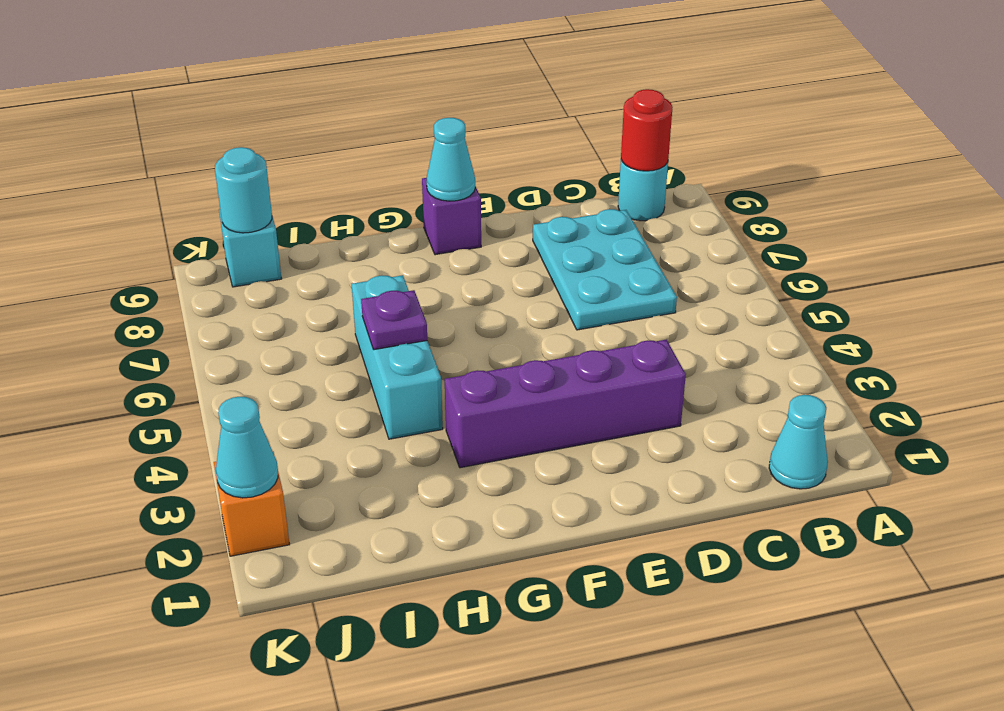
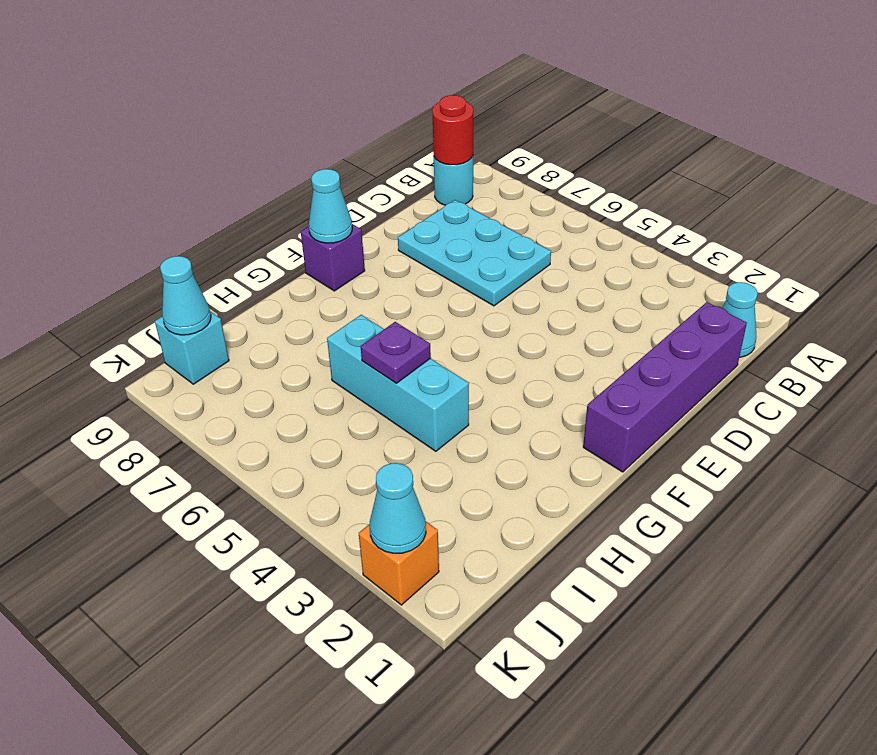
purple 1x4 brick [445,340,686,468] -> purple 1x4 brick moved to [583,302,747,472]
cyan 1x1 round brick [215,147,272,233] -> cyan 1x1 cone [160,256,211,335]

